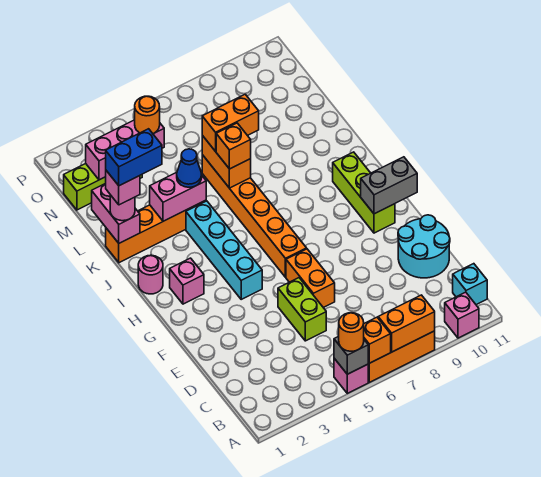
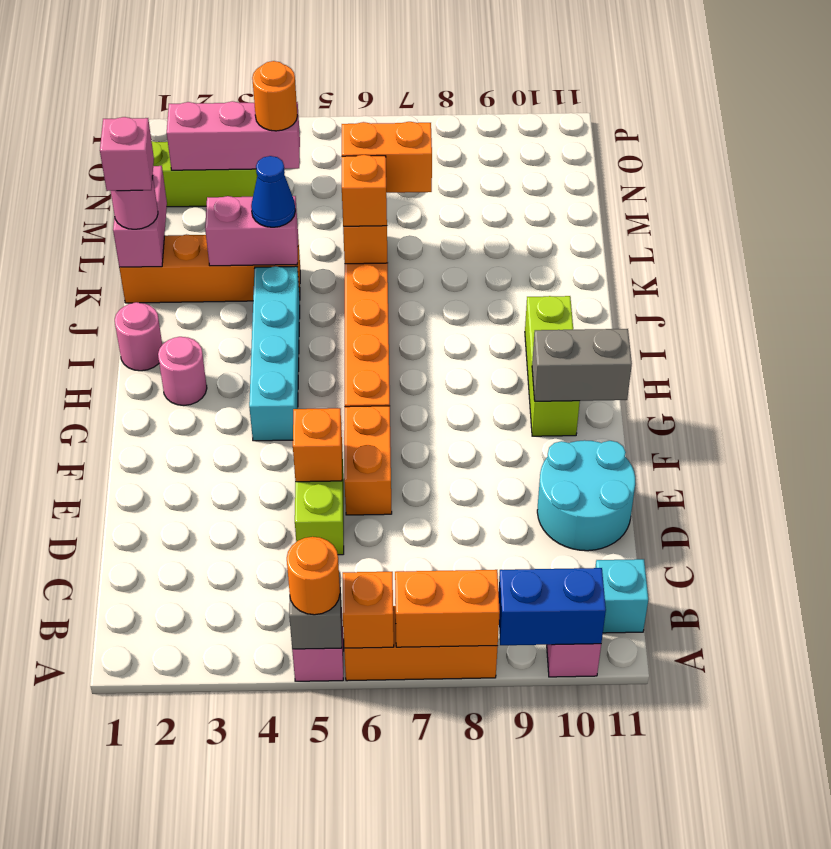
none -> orange 1x1 brick [293,408,342,482]
pink 1x1 brick [170,258,204,304] -> pink 1x1 round brick [158,337,207,405]
blue 1x2 brick [106,129,162,186] -> blue 1x2 brick moved to [499,568,606,645]

